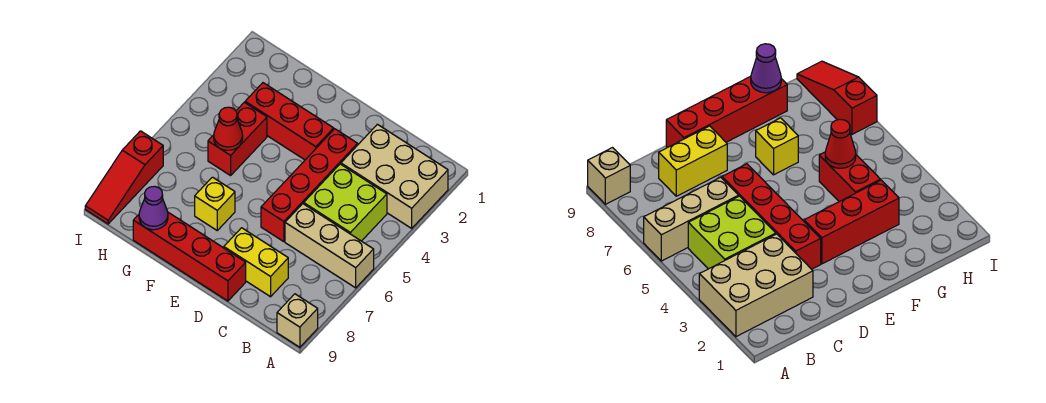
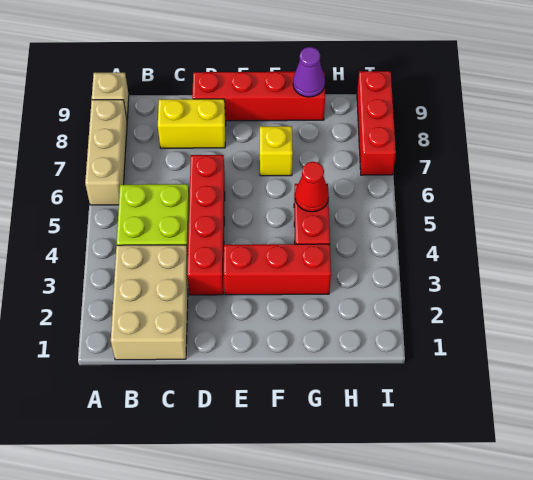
tan 2x3 brick [341,124,448,228] -> tan 2x3 brick turned to [111,245,188,360]
tan 1x3 brick [285,204,374,288] -> tan 1x3 brick turned to [85,100,127,205]
red 1x3 slope [85,131,163,224] -> red 1x3 brick [357,71,396,175]

